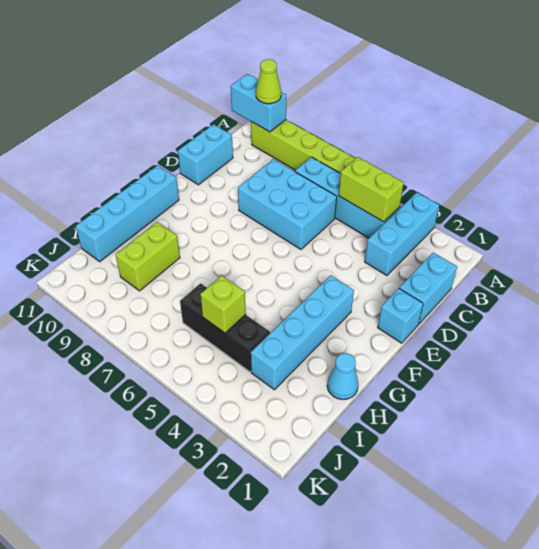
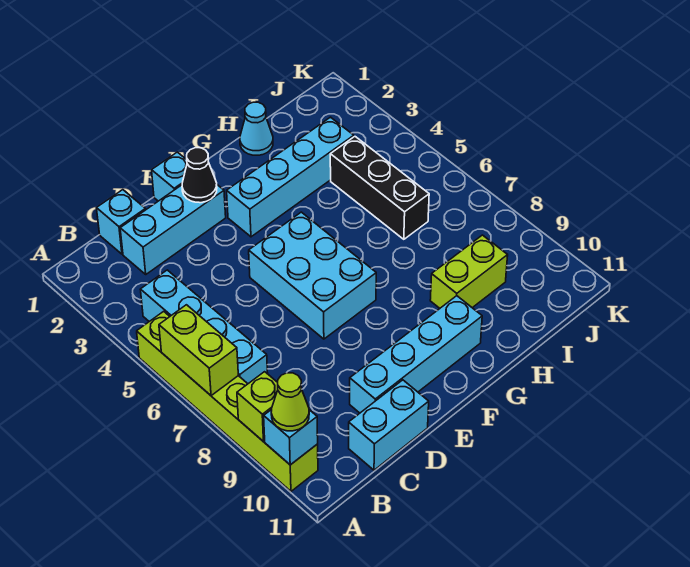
cyan 1x3 brick [365,193,439,276] -> cyan 1x3 brick moved to [120,185,226,274]
cyan 1x2 brick [231,74,286,132] -> cyan 1x1 brick [264,409,318,465]
lime 1x2 brick [339,157,404,222] -> lime 1x2 brick moved to [159,305,238,396]
cyan 1x2 brick [399,253,457,324] -> cyan 1x1 brick [97,190,146,254]
cyan 2x3 brick [238,159,337,249] -> cyan 2x3 brick moved to [249,212,376,339]
none -> black 1x1 cone [182,148,217,203]
cyan 1x4 brick [76,165,179,262] -> cyan 1x4 brick moved to [350,296,482,413]
lime 1x1 brick [200,275,246,333] -> lime 1x1 brick moved to [237,372,278,441]

